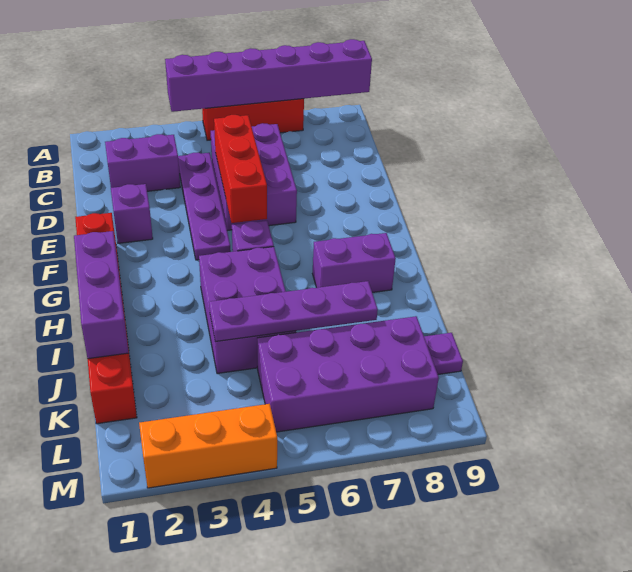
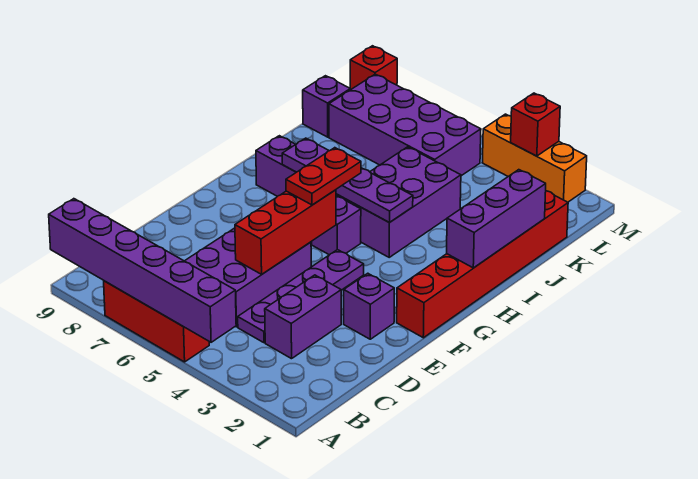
purple 1x2 brick [105,134,180,191] -> purple 1x2 brick turned to [265,275,341,359]
none -> red 1x2 plate [286,148,361,205]
purple 1x4 plate [209,281,378,342] -> purple 1x4 plate moved to [282,138,413,223]
purple 1x1 plate [424,333,463,374] -> purple 1x1 brick [303,76,350,137]
none -> red 1x1 brick [511,93,560,156]
none -> red 1x1 brick [350,46,397,90]

